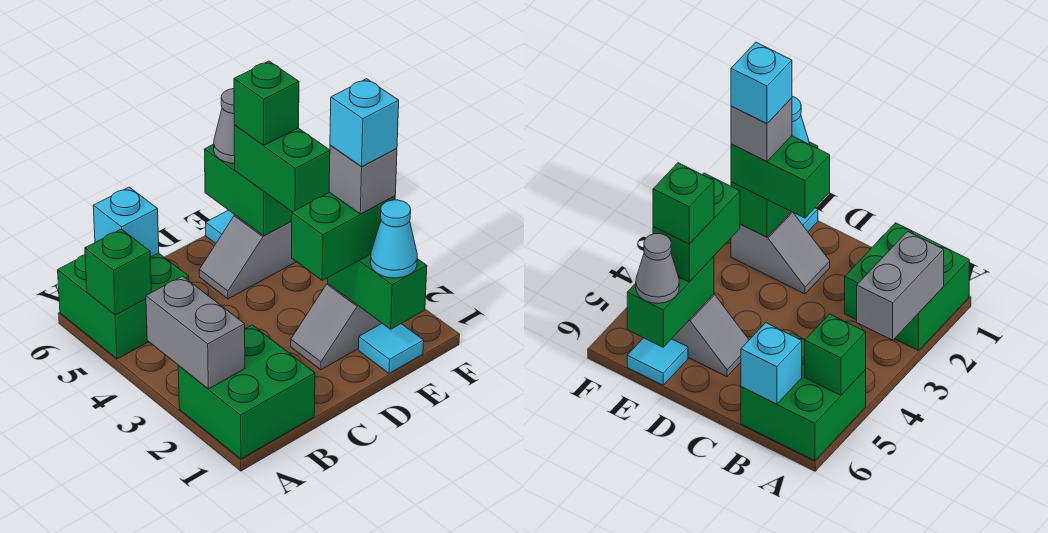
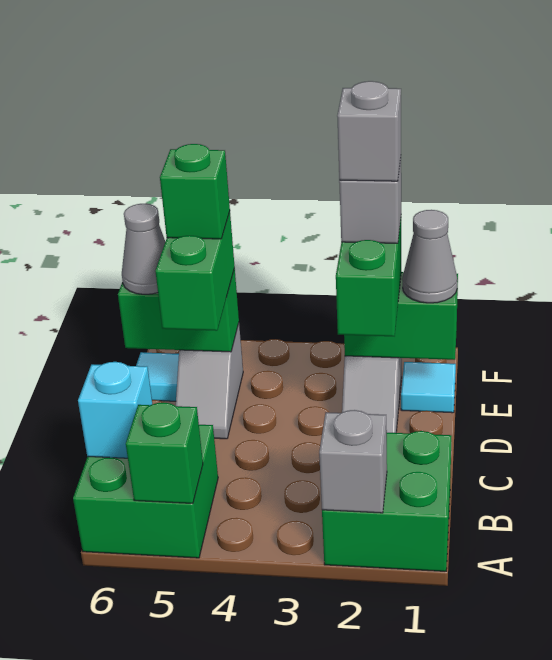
grey 1x2 brick [146,276,245,389] -> grey 1x1 brick [319,410,387,513]
cyan 1x1 cone [371,200,417,278] -> grey 1x1 cone [402,210,458,303]
cyan 1x1 brick [330,79,399,167] -> grey 1x1 brick [337,81,401,181]
green 1x2 brick [234,125,330,212] -> green 1x2 brick turned to [155,212,235,331]

